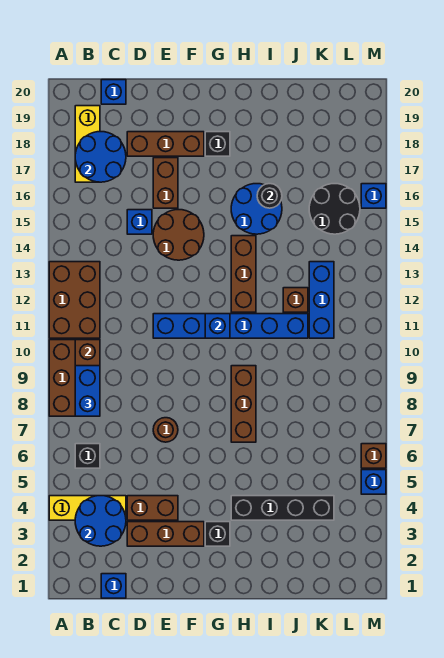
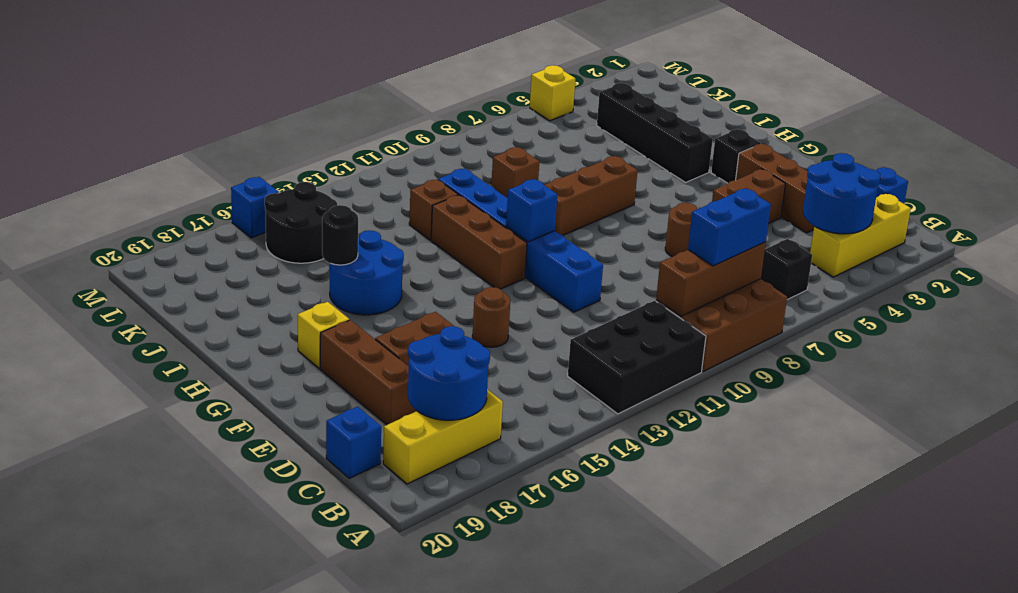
yellow 1x3 brick [49,496,126,520] -> yellow 1x3 brick turned to [810,193,911,277]
brown 2x3 brick [49,262,100,338] -> black 2x3 brick [568,301,706,414]
brown 1x2 brick [127,496,178,520] -> brown 1x2 brick turned to [712,169,785,224]
blue 1x1 brick [127,210,152,234] -> none
brown 2x2 round brick [153,210,204,260] -> brown 1x1 round brick [472,287,510,347]
black 1x1 brick [205,132,230,156] -> yellow 1x1 brick [298,302,349,369]
brown 1x3 brick [231,236,256,312] -> brown 1x3 brick turned to [431,195,527,289]
blue 1x3 brick [309,262,334,338] -> none
blue 1x1 brick [361,470,386,494] -> yellow 1x1 brick [530,65,575,121]
brown 1x1 brick [361,444,386,468] -> brown 1x1 brick moved to [491,147,539,198]

